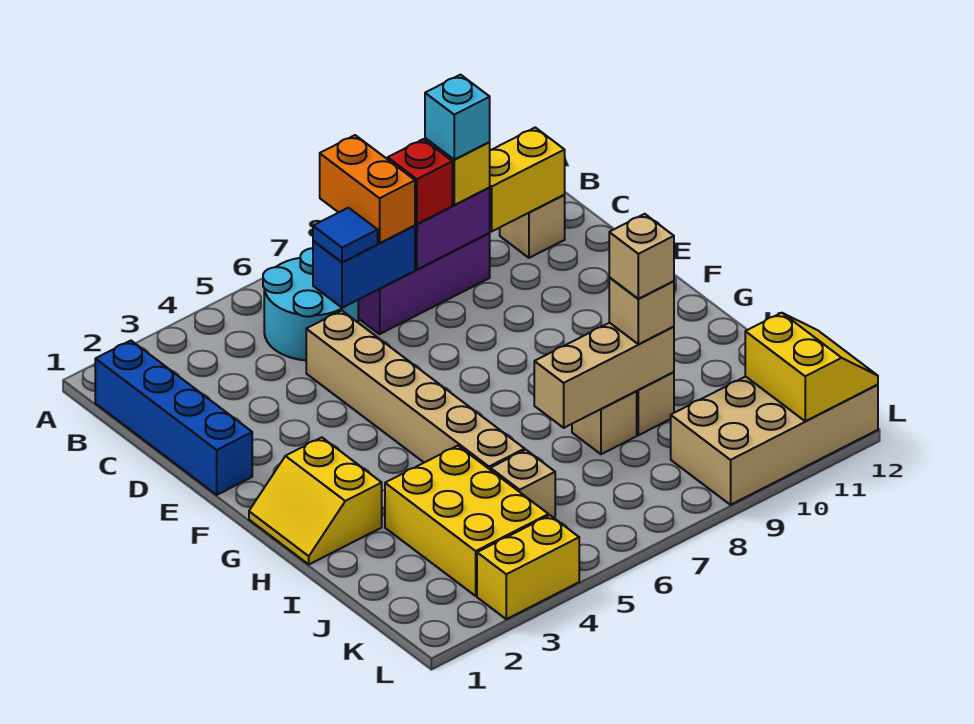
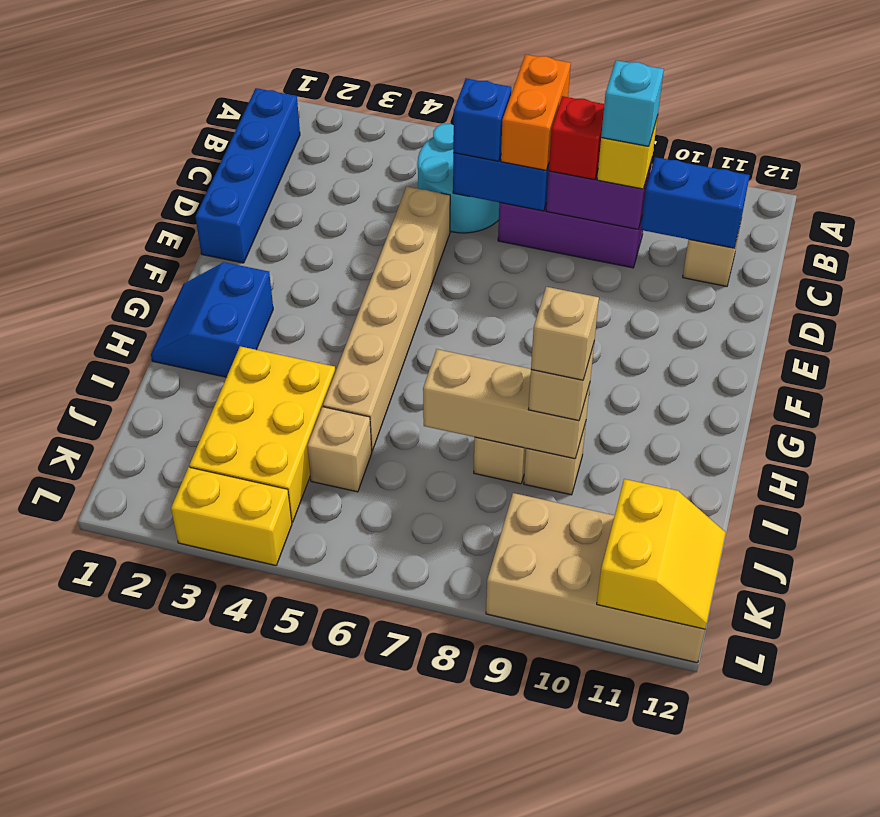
blue 1x1 tile [313,208,378,262] -> blue 1x1 brick [453,78,511,161]
yellow 1x2 brick [490,128,565,231] -> blue 1x2 brick [641,157,750,248]
yellow 2x2 slope [249,437,382,564] -> blue 2x2 slope [151,262,273,377]

